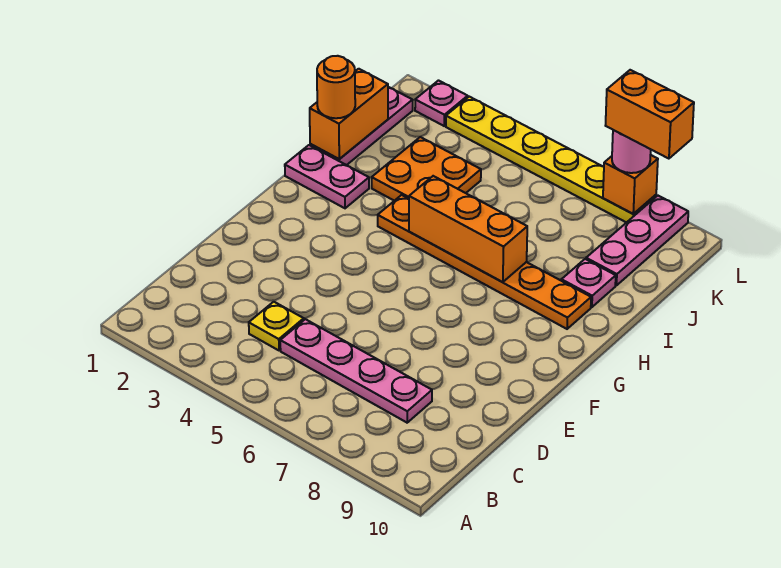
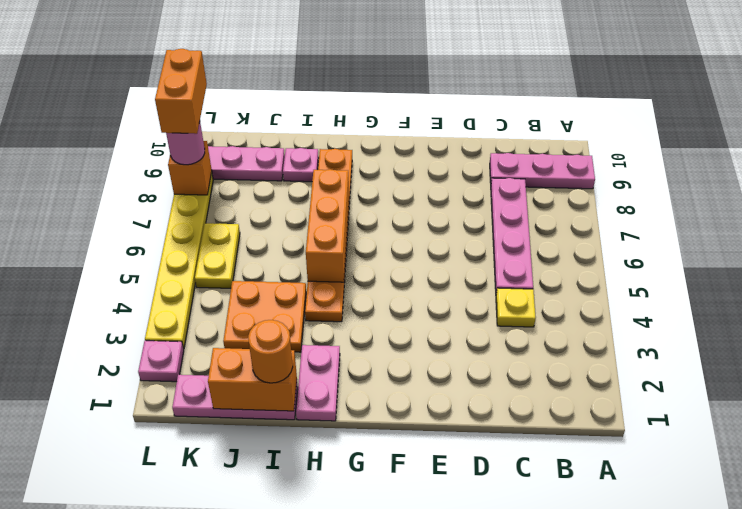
none -> pink 1x3 plate [490,153,595,189]
none -> yellow 1x2 plate [195,223,240,288]

